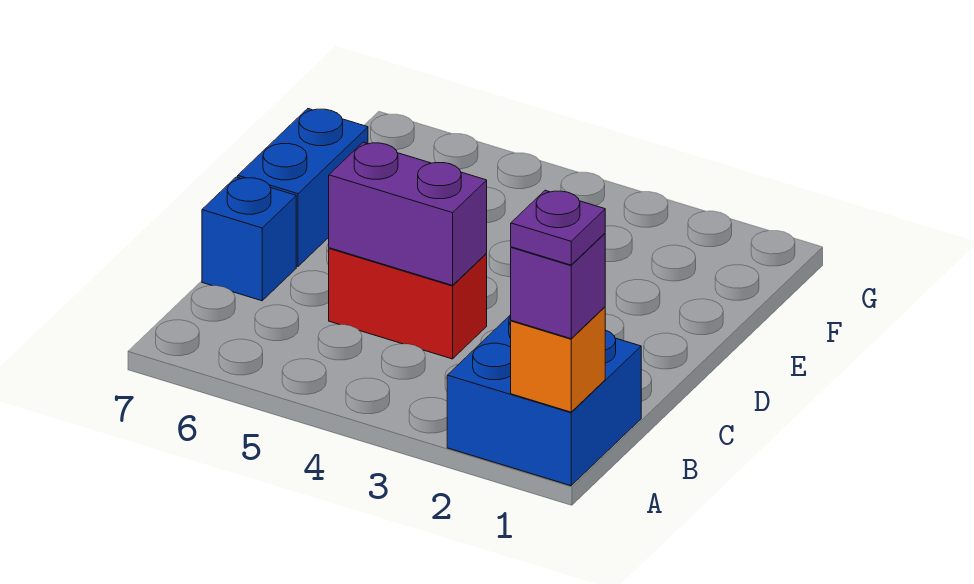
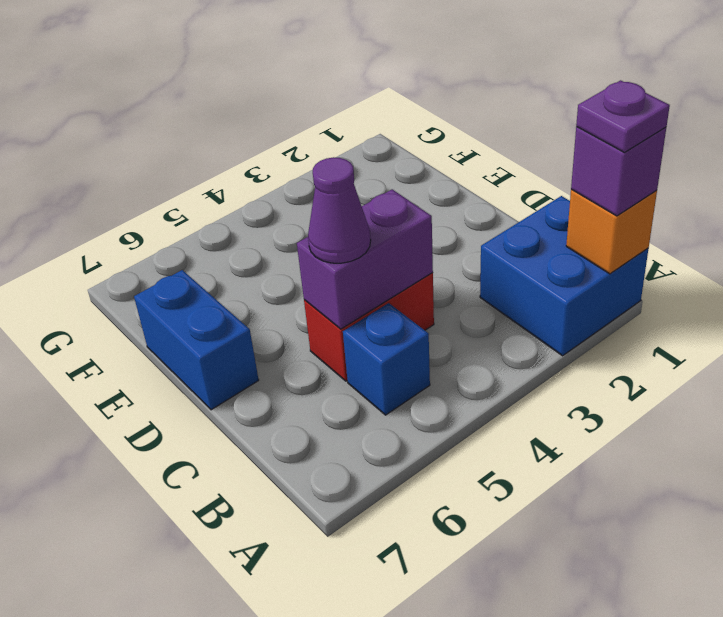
none -> purple 1x1 cone [308,157,371,263]
blue 1x1 brick [202,177,296,301] -> blue 1x1 brick moved to [343,303,430,415]

